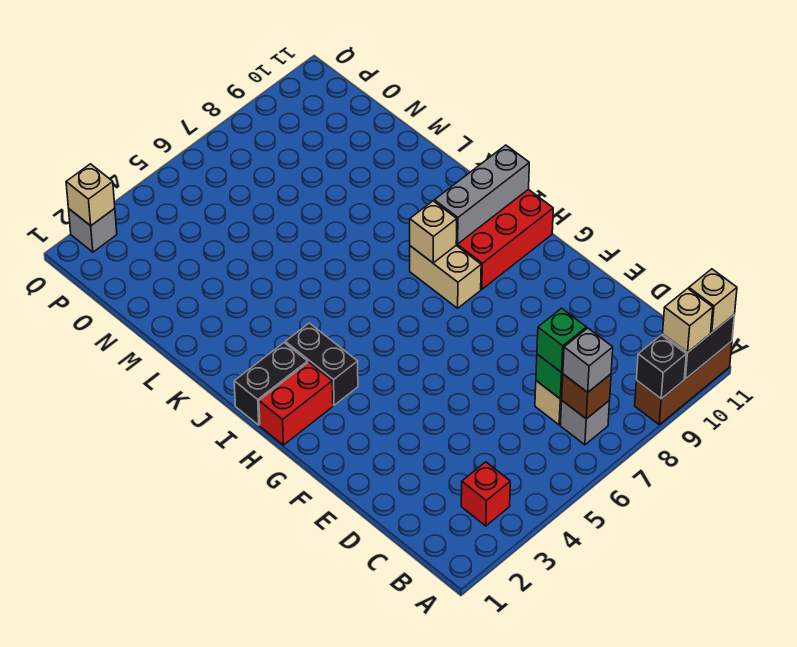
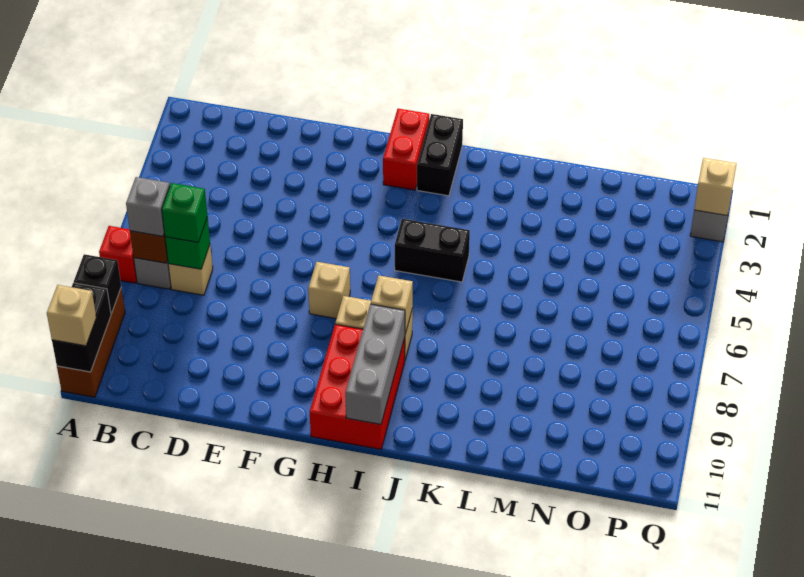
tan 1x1 brick [663,288,713,352] -> tan 1x1 brick moved to [308,262,350,319]
red 1x1 brick [461,462,510,526] -> red 1x1 brick moved to [99,226,137,283]
black 1x2 brick [285,323,358,405] -> black 1x2 brick moved to [395,219,470,282]

